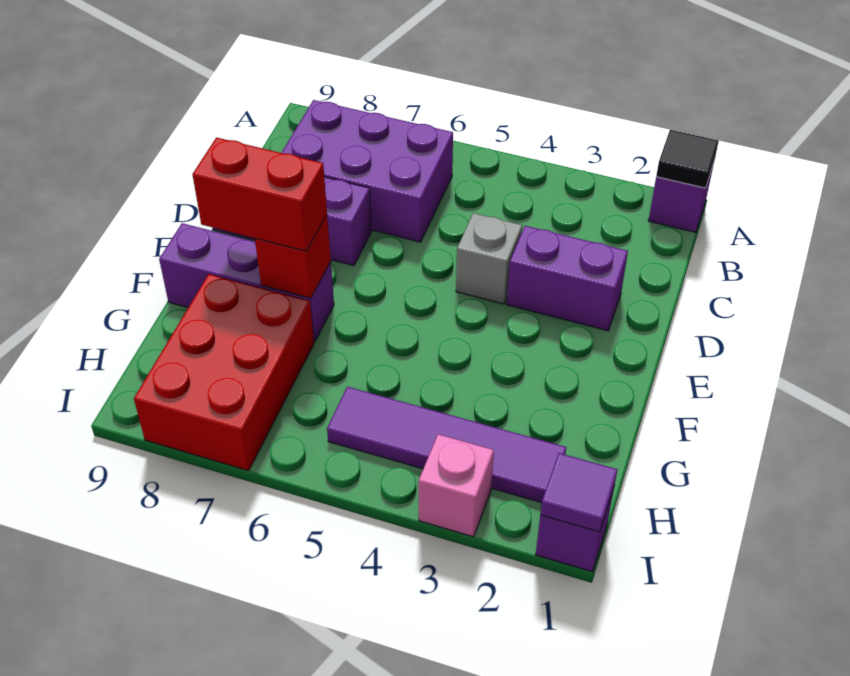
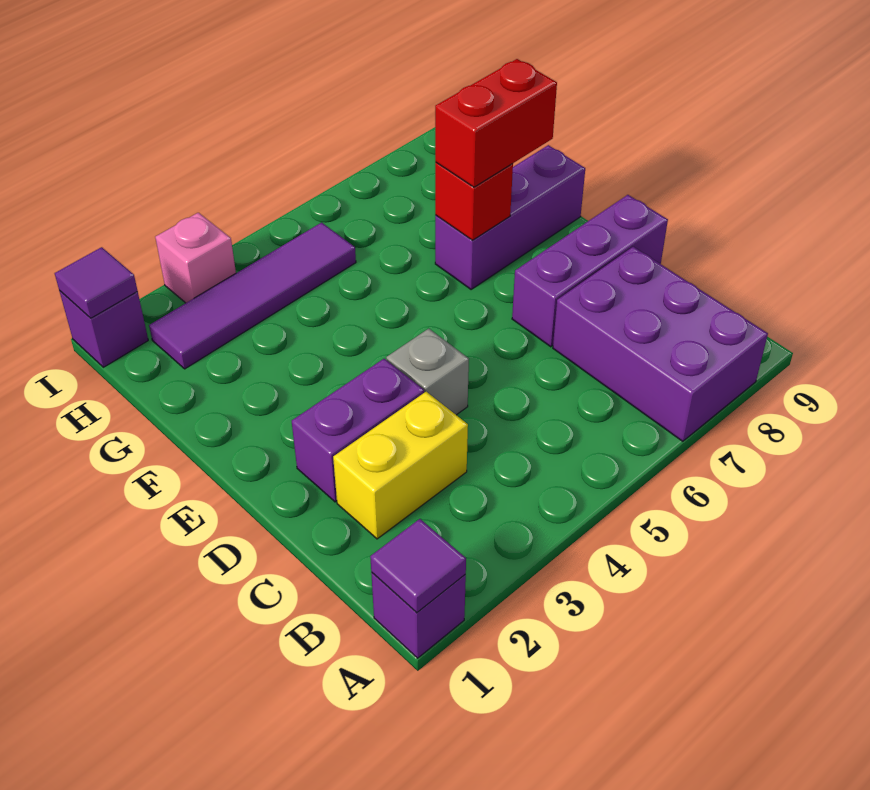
black 1x1 tile [656,130,719,188] -> purple 1x1 tile [370,519,466,613]
purple 2x3 brick [282,100,453,242] -> purple 2x3 brick turned to [553,247,768,441]
none -> yellow 1x2 brick [333,392,468,539]
red 2x3 brick [134,274,314,471] -> none

